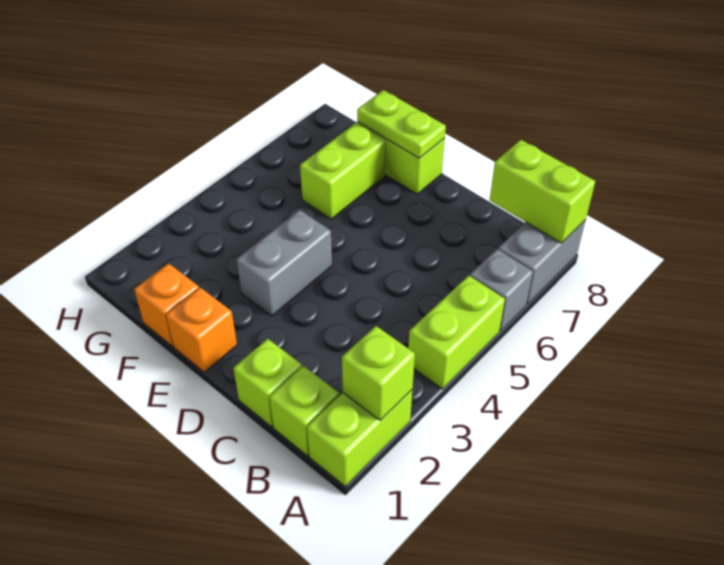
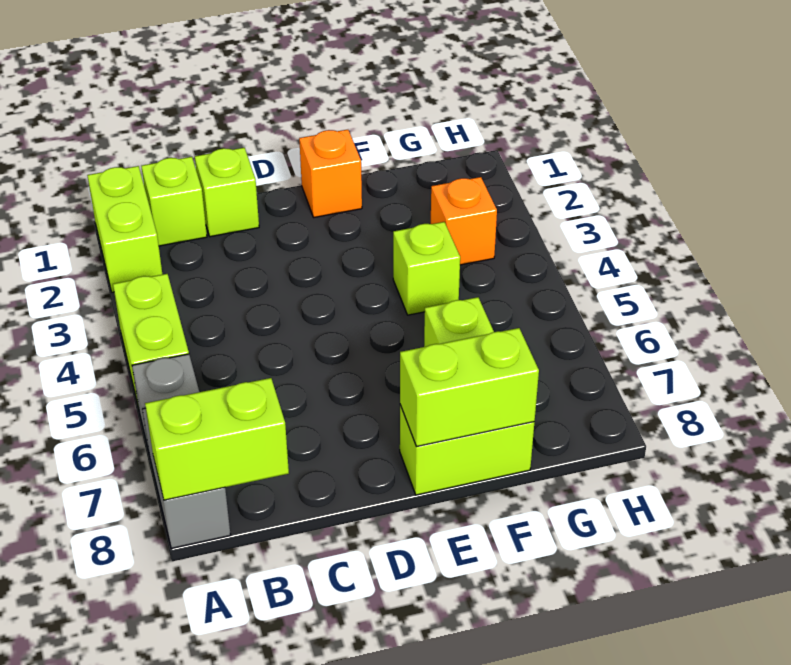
lime 1x1 brick [342,326,415,420] -> lime 1x1 brick moved to [393,222,460,315]
grey 1x2 brick [237,210,332,316] -> none
lime 1x2 plate [357,90,446,158] -> lime 1x2 brick [400,328,539,447]
orange 1x1 brick [134,263,199,346] -> orange 1x1 brick moved to [431,177,497,265]

